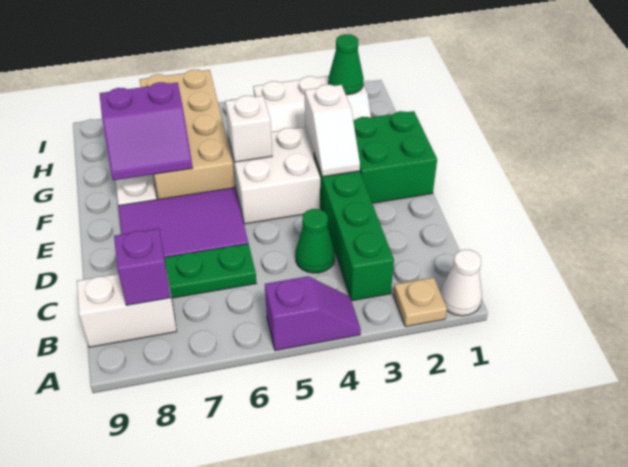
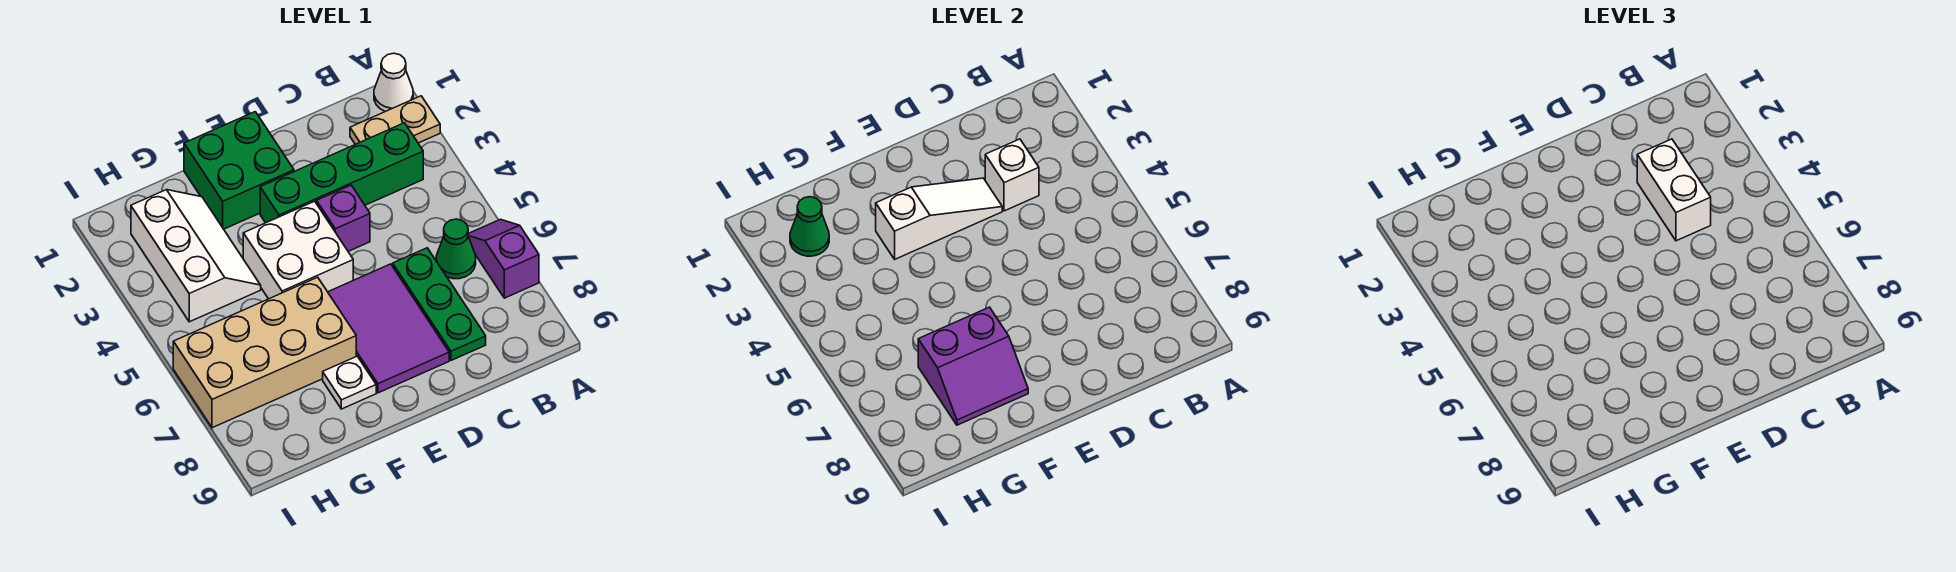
tan 1x1 plate [393,277,447,327] -> tan 1x2 plate [350,96,440,144]
purple 1x2 slope [265,276,361,351] -> purple 1x2 slope moved to [468,219,539,298]
white 1x2 brick [77,274,177,347] -> white 1x2 brick moved to [1637,139,1711,241]
purple 1x1 brick [114,229,171,305] -> purple 1x1 brick moved to [317,185,370,251]
green 1x1 cone [295,209,335,273] -> green 1x1 cone moved to [436,219,476,279]
white 1x2 slope [305,85,360,177] -> white 1x3 slope [876,178,1002,259]
white 1x1 brick [225,96,272,162] -> white 1x1 brick moved to [985,139,1039,211]
purple 2x2 slope [100,82,193,180] -> purple 2x2 slope turned to [918,307,1028,425]

